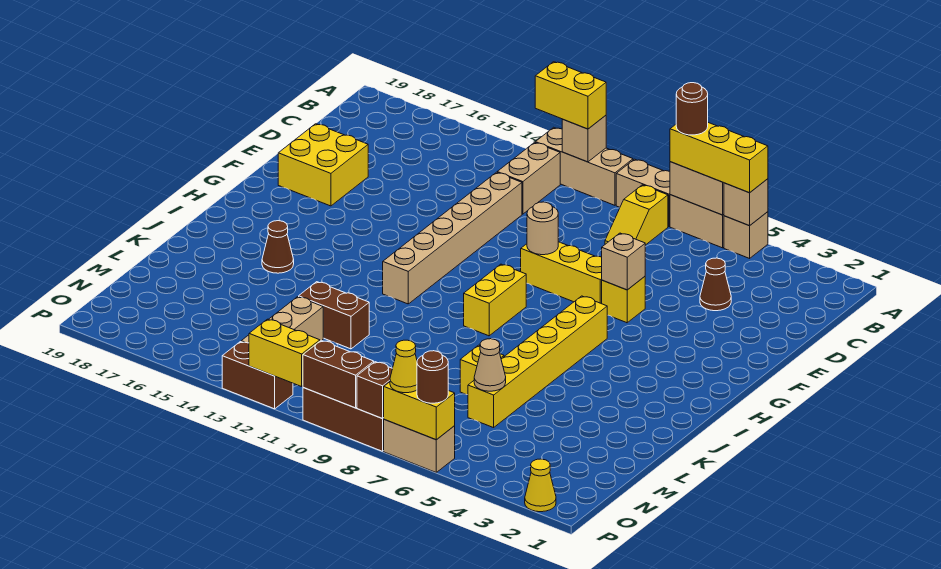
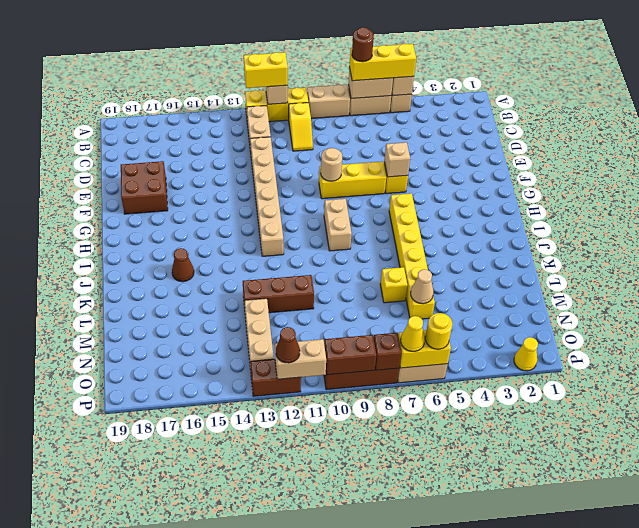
tan 1x3 brick [535,127,633,205] -> yellow 1x3 brick [245,87,308,122]
yellow 1x2 slope [605,185,668,245] -> yellow 1x2 slope moved to [289,103,313,151]
brown 1x1 cone [700,258,731,311] -> brown 1x1 cone moved to [276,327,300,363]
yellow 2x2 brick [278,124,368,206] -> brown 2x2 brick [121,161,168,214]
yellow 1x2 brick [464,264,526,336] -> tan 1x2 brick [324,199,352,251]
brown 1x2 brick [299,282,369,349] -> brown 1x3 brick [243,275,314,313]
brown 1x1 round brick [417,351,448,403] -> yellow 1x1 round brick [425,313,452,349]
yellow 1x2 brick [249,319,320,387] -> tan 1x2 brick [275,339,326,379]

